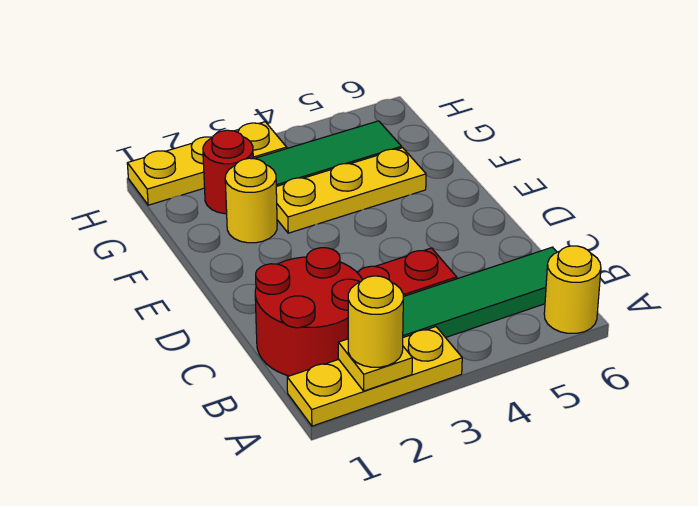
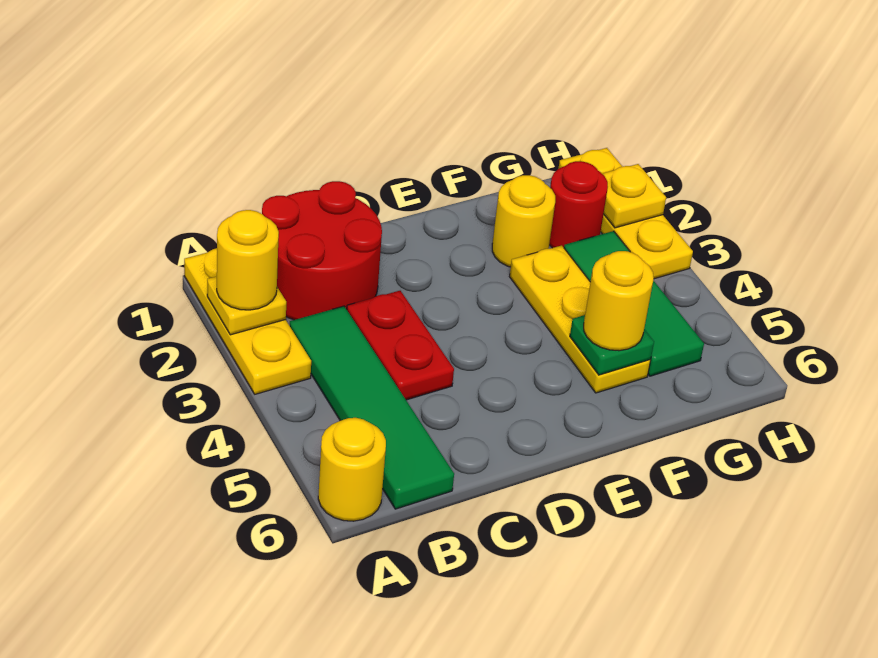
none -> green 1x1 plate [570,315,654,375]
none -> yellow 1x1 round brick [584,251,654,351]
none -> yellow 1x1 plate [602,164,666,228]

